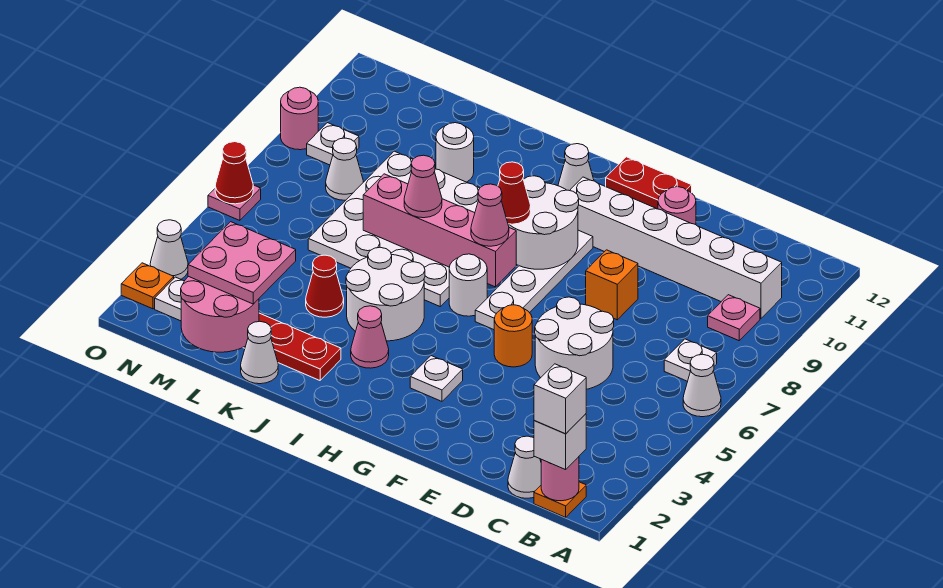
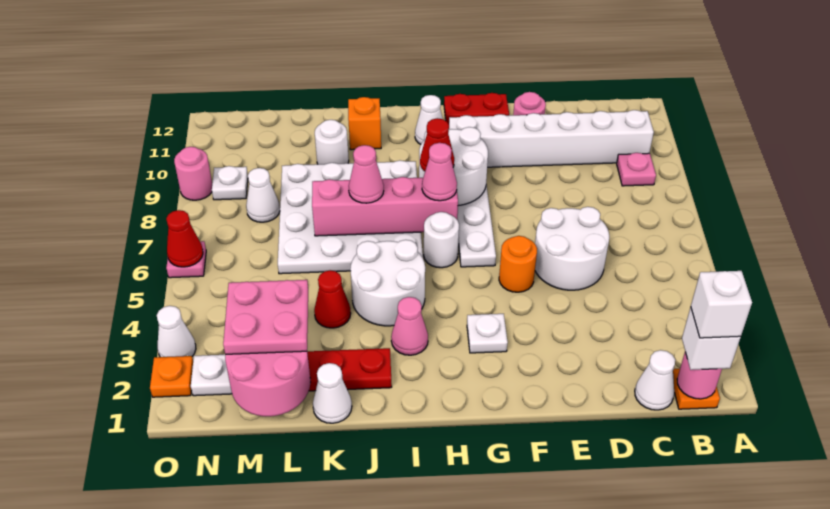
white 1x1 cone [683,354,721,417] -> none
white 1x1 plate [664,339,717,381] -> none
orange 1x1 brick [586,250,638,320] -> orange 1x1 brick moved to [348,97,381,150]

